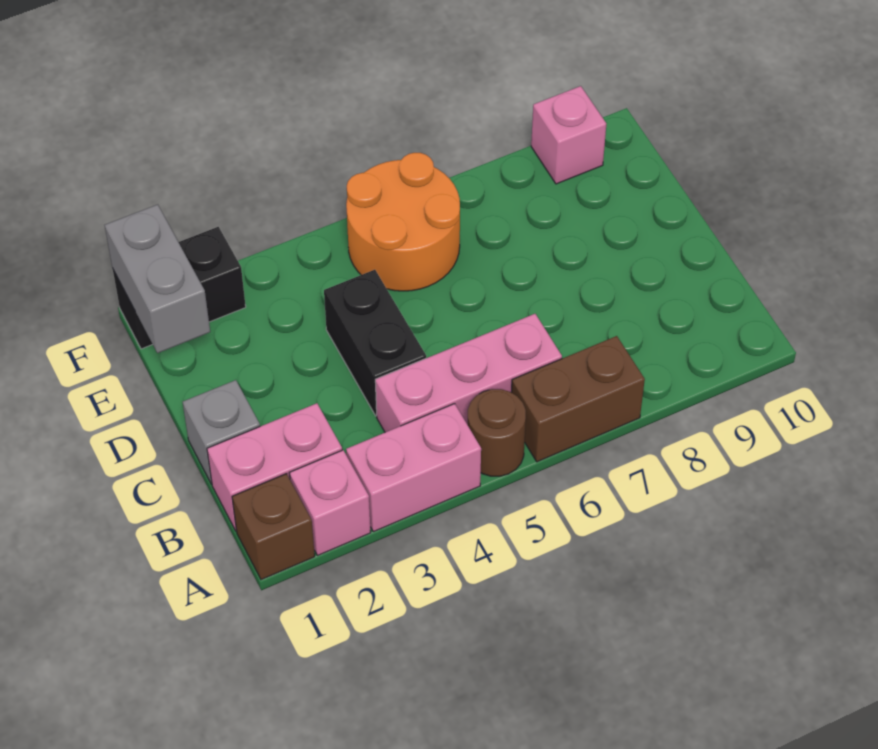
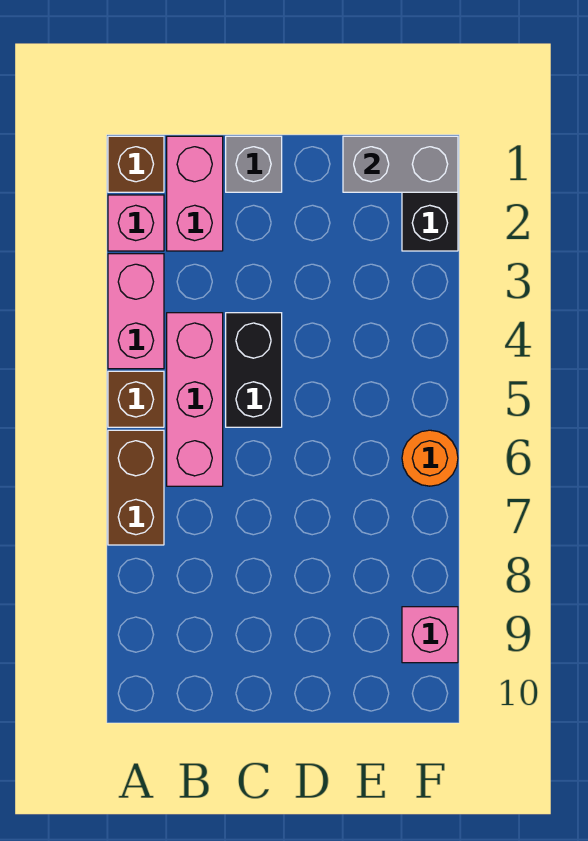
brown 1x1 round brick [468,389,526,476] -> brown 1x1 brick [108,371,164,427]
black 1x2 brick [324,270,426,416] -> black 1x2 brick turned to [226,313,282,427]
orange 2x2 round brick [346,153,460,291] -> orange 1x1 round brick [402,430,458,486]

